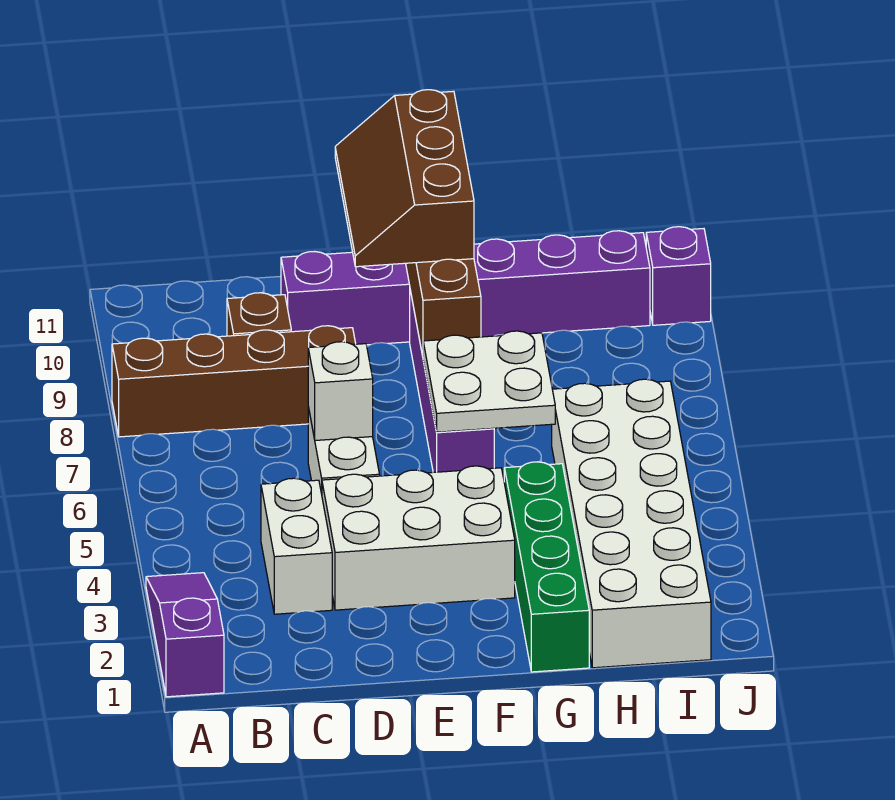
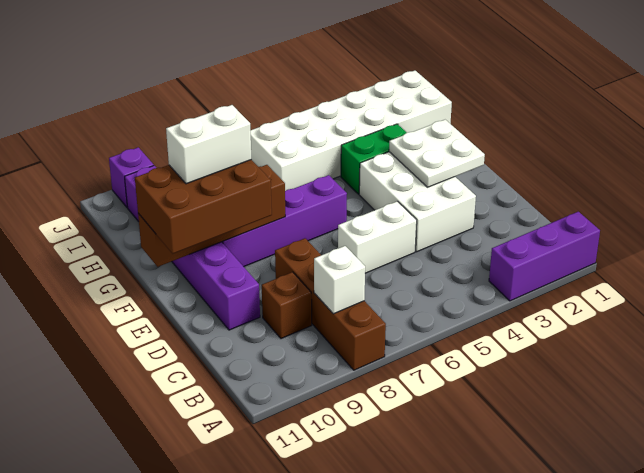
purple 1x3 slope [146,573,224,697] -> purple 1x3 brick [489,212,600,301]
white 1x2 brick [261,478,332,614] -> white 1x2 brick moved to [166,105,251,184]
white 1x1 brick [308,342,373,440] -> white 1x1 brick moved to [314,246,365,314]
brown 2x3 slope [335,90,474,267] -> brown 2x3 brick [135,160,272,254]
white 2x2 plate [423,331,555,432] -> white 2x2 plate moved to [389,120,485,187]
green 1x4 brick [504,462,589,672] -> green 1x2 brick [341,124,407,194]

